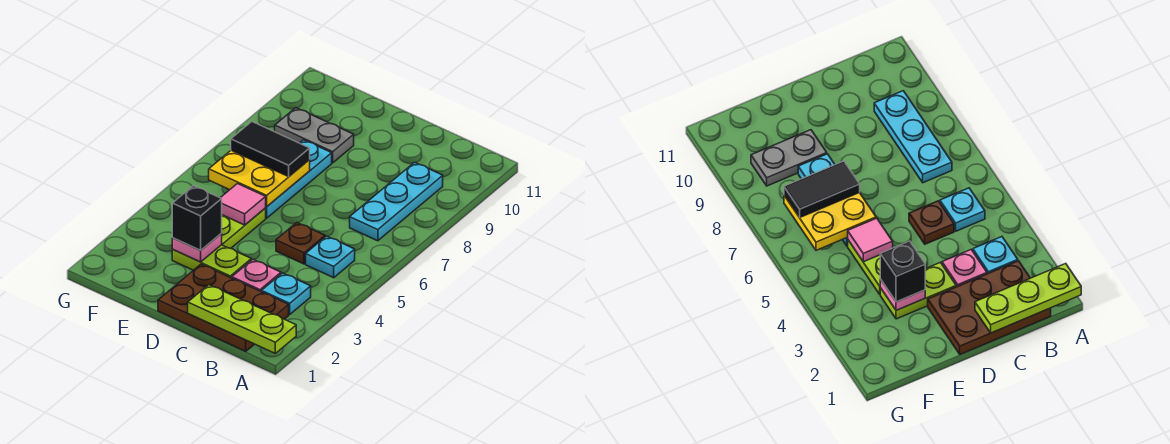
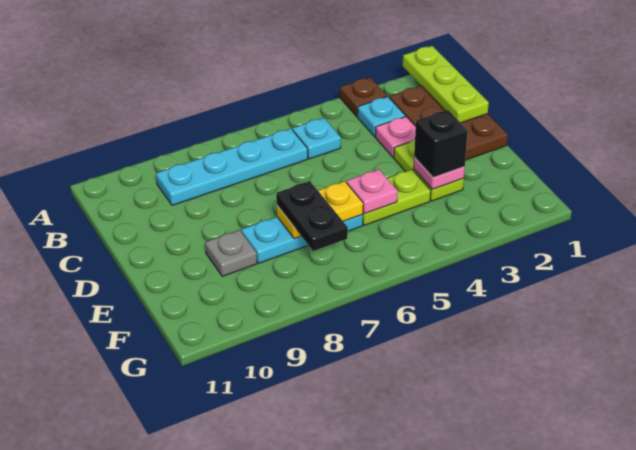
cyan 1x3 plate [350,162,443,241] -> cyan 1x4 plate [156,129,308,205]
brown 1x1 plate [276,223,325,264] -> brown 1x1 plate moved to [340,77,387,116]
pink 1x1 tile [221,184,266,225] -> pink 1x1 plate [347,169,398,214]
yellow 2x2 plate [209,150,310,207] -> yellow 1x2 plate [277,181,363,239]
black 1x2 tile [231,122,310,177] -> black 1x2 plate [276,181,348,251]
grey 1x2 plate [275,108,354,163] -> grey 1x1 plate [205,230,257,276]

